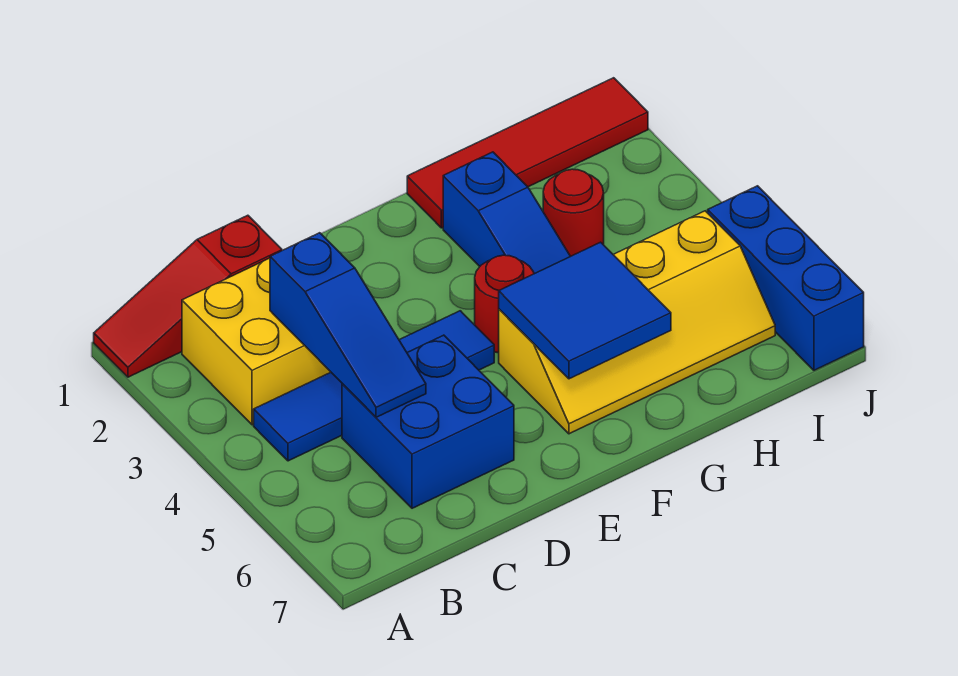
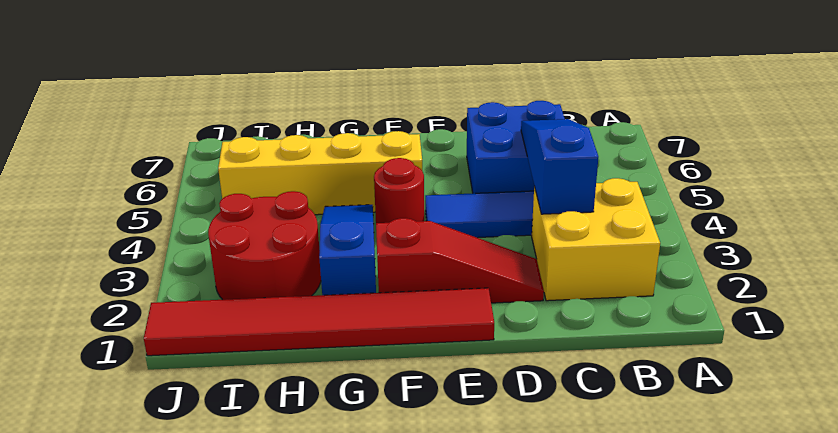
red 1x3 slope [94,215,282,377] -> red 1x3 slope moved to [376,218,544,303]
blue 2x2 tile [499,242,671,379] -> none
red 1x4 tile [407,78,648,228] -> red 1x6 tile [144,288,494,356]
red 1x1 round brick [543,169,604,256] -> red 2x2 round brick [208,191,321,300]
blue 1x3 brick [708,186,864,370] -> none

